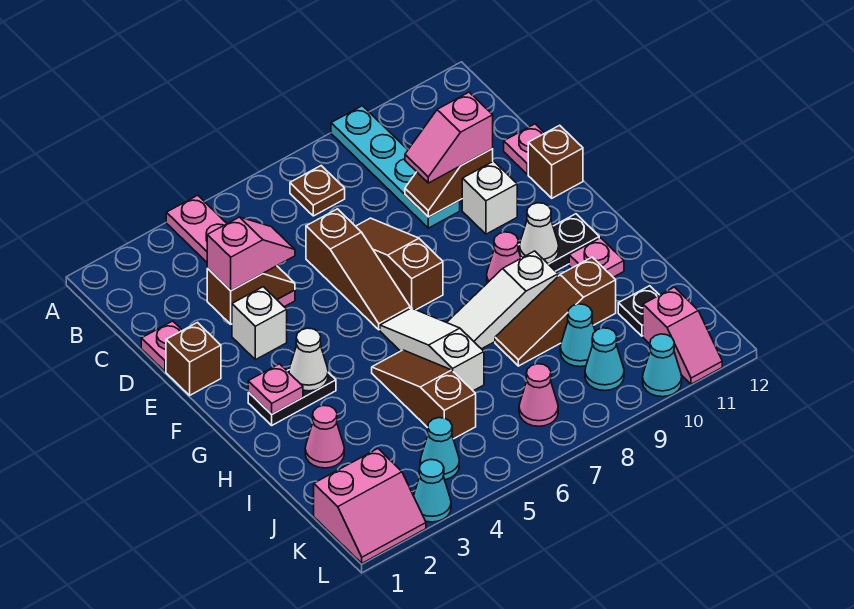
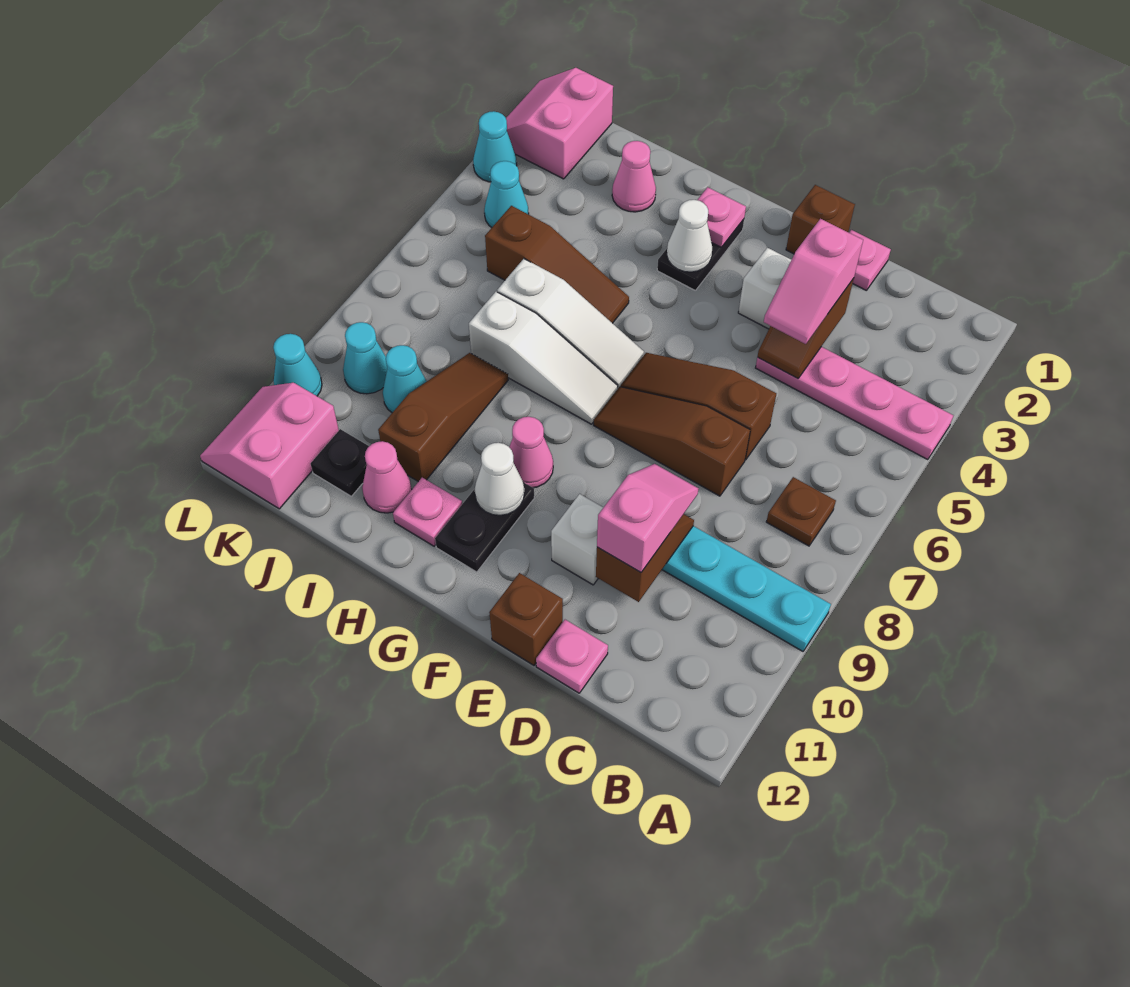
brown 1x3 slope [356,218,443,310] -> brown 1x3 slope turned to [594,387,750,496]
white 1x3 slope [447,251,558,349] -> white 1x3 slope turned to [469,292,618,424]
pink 1x1 cone [519,364,558,426] -> pink 1x1 cone moved to [362,441,412,513]
pink 1x2 slope [643,287,722,384] -> pink 2x2 slope [200,383,339,509]

